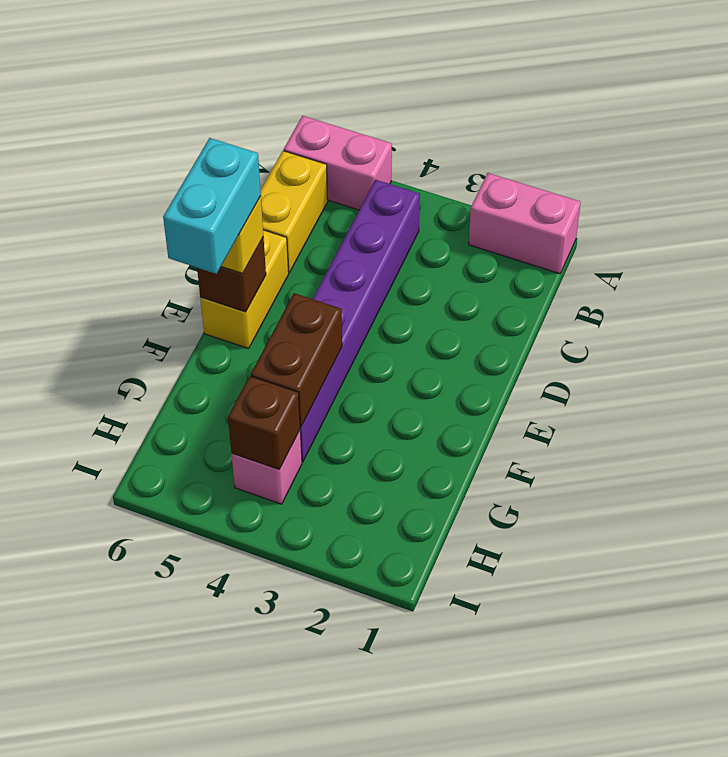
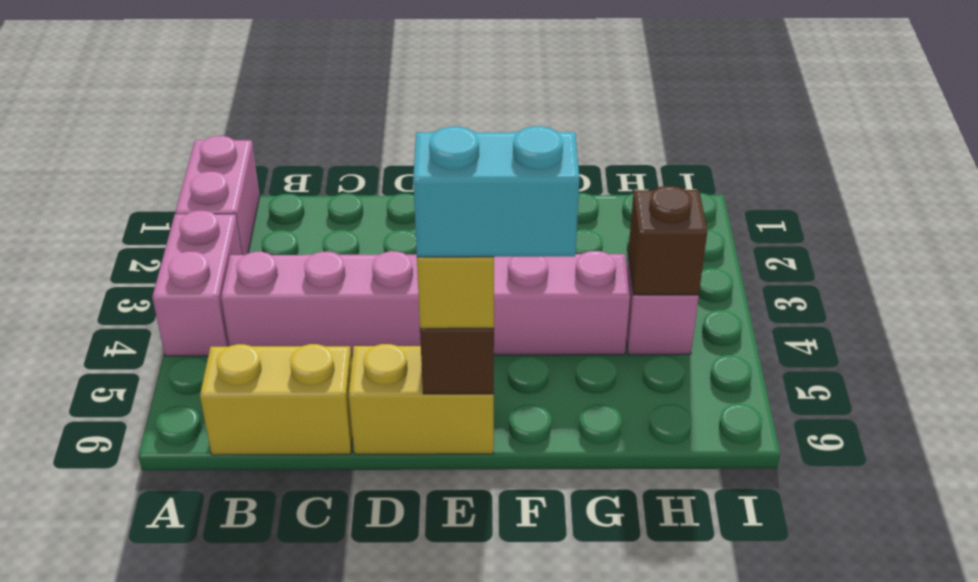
pink 1x2 brick [284,116,392,210] -> pink 1x2 brick moved to [152,211,242,356]
purple 1x6 brick [300,180,420,462] -> pink 1x6 brick [221,251,630,355]
brown 1x2 brick [251,293,342,427] -> none

